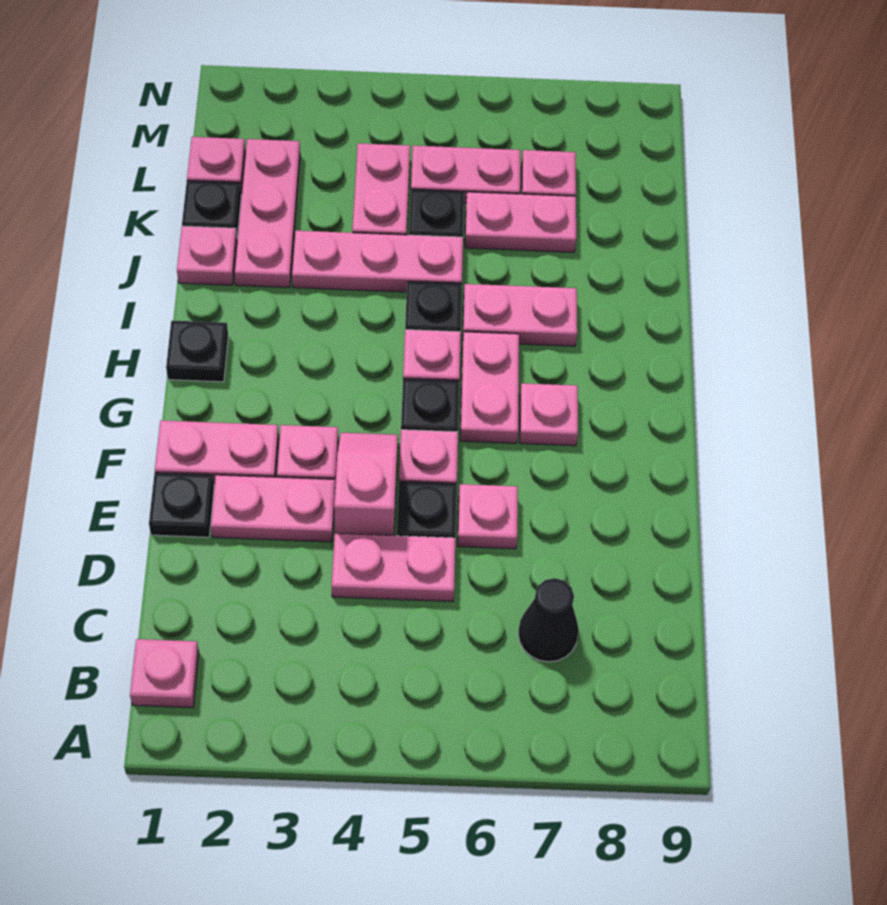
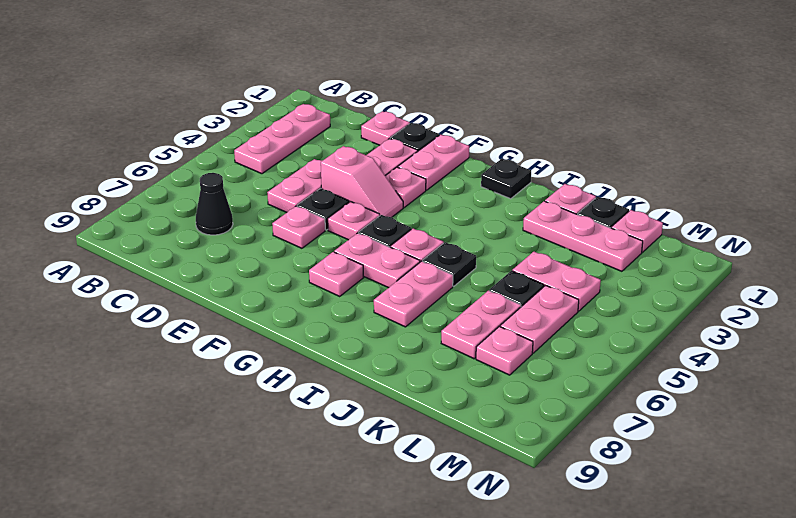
pink 1x1 plate [130,639,199,708] -> pink 1x1 plate moved to [361,111,410,145]
pink 1x3 plate [292,231,463,292] -> pink 1x3 plate moved to [234,104,330,174]

